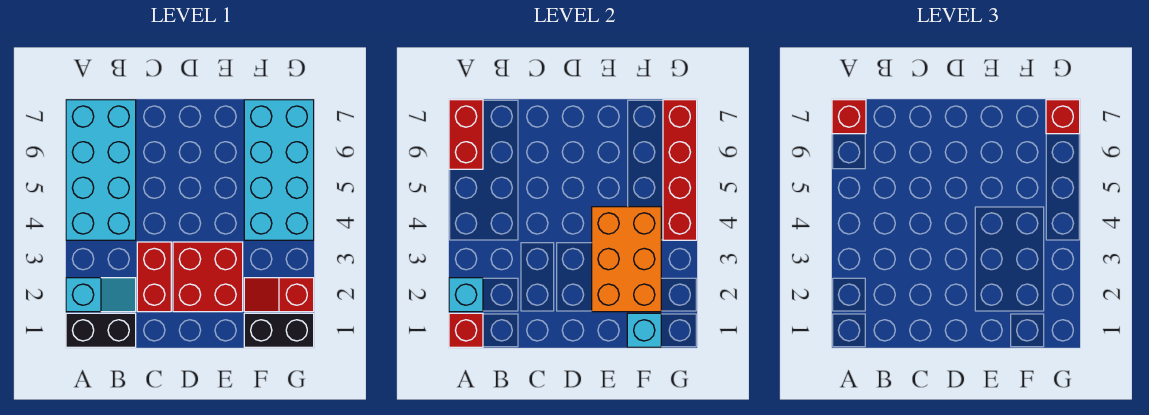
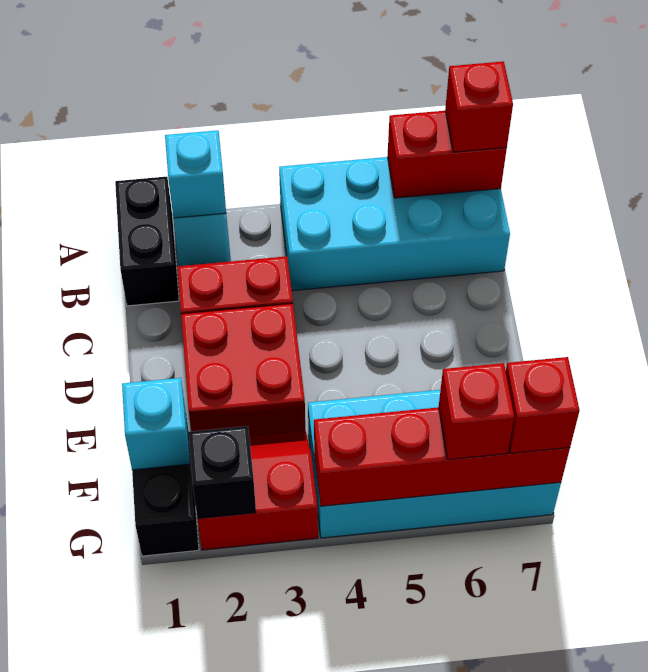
red 1x1 brick [449,313,483,347] -> red 1x1 brick moved to [439,363,514,460]
orange 2x3 brick [592,207,661,312] -> none
red 1x2 slope [244,278,314,312] -> red 2x2 slope [197,431,318,550]
none -> black 1x1 brick [188,426,256,519]

